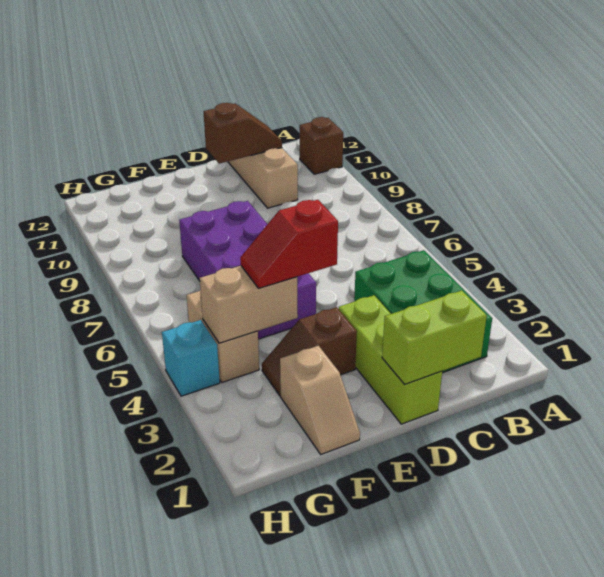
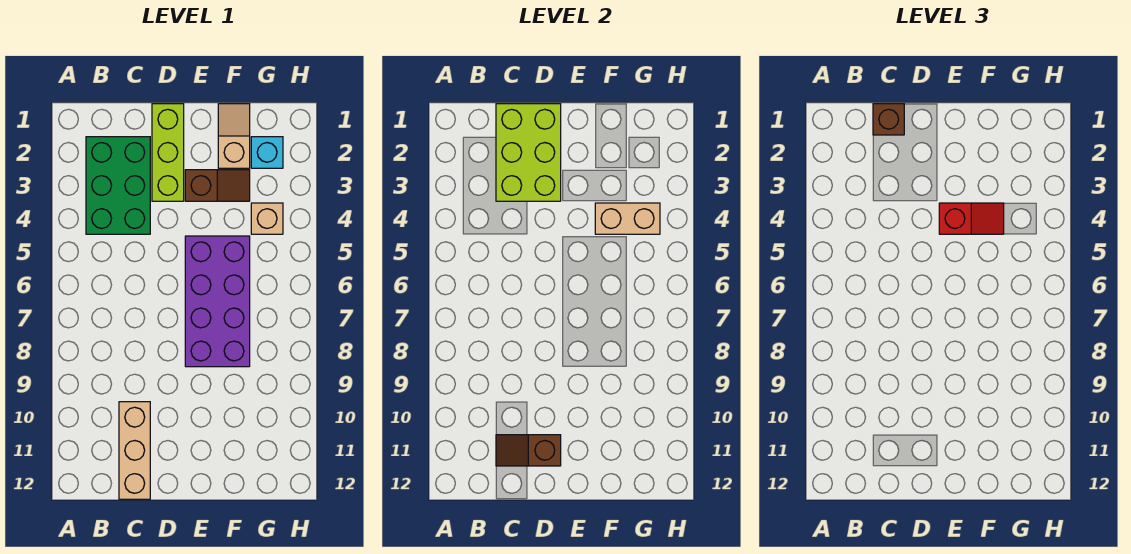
brown 1x1 brick [300,117,343,174] -> brown 1x1 brick moved to [873,104,904,135]
lime 1x2 brick [382,291,487,384] -> lime 2x3 brick [496,104,561,201]
tan 1x2 brick [187,291,259,382] -> tan 1x1 brick [251,203,283,234]
cyan 1x1 brick [162,320,220,396] -> cyan 1x1 brick moved to [251,137,283,168]

